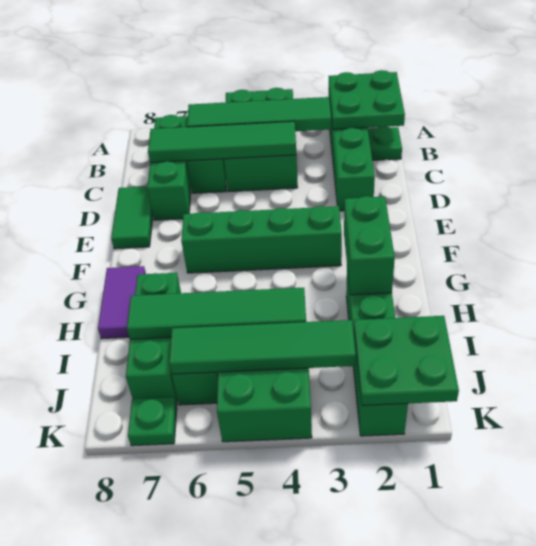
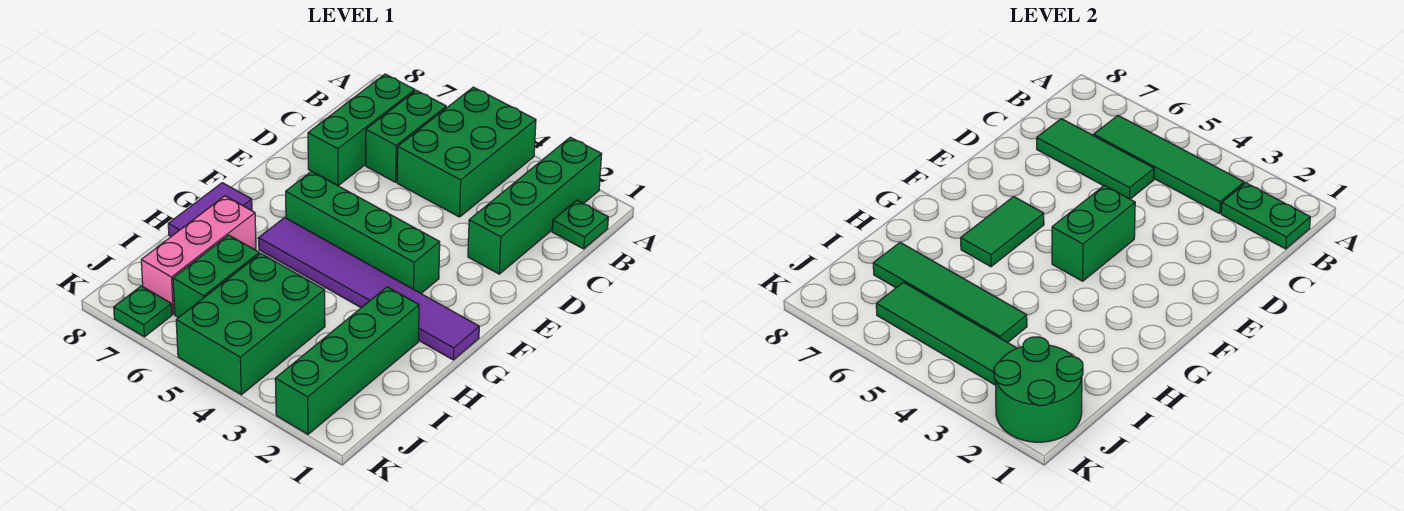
green 2x2 plate [329,70,405,129] -> green 1x2 plate [1221,183,1310,249]
green 1x4 tile [148,121,296,163] -> green 1x3 tile [1037,119,1154,199]
green 1x2 tile [111,186,153,249] -> green 1x2 tile moved to [961,197,1044,267]
none -> purple 1x6 tile [259,218,479,360]
green 1x2 brick [344,196,395,295] -> green 1x2 brick moved to [1052,185,1135,281]
green 1x3 brick [126,273,181,405] -> pink 1x3 brick [141,196,256,314]
green 2x2 plate [354,316,459,405] -> green 2x2 round brick [994,337,1083,442]

